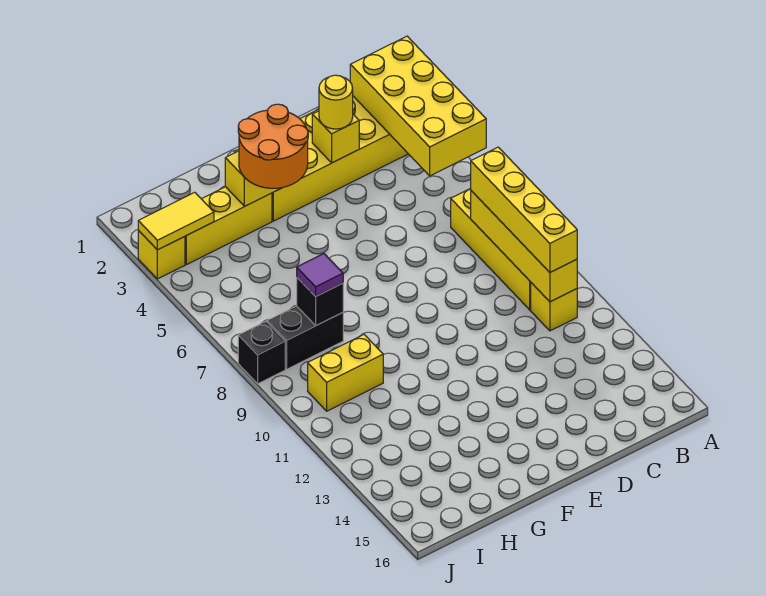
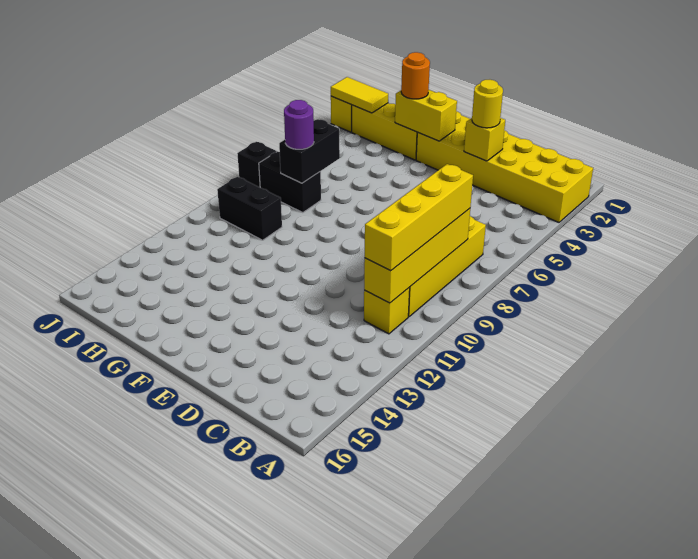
yellow 2x4 brick [350,36,486,176] -> none
orange 2x2 round brick [238,104,308,188] -> orange 1x1 round brick [401,52,430,99]
black 1x1 brick [297,278,343,325] -> black 1x2 brick [279,119,340,183]
purple 1x1 tile [297,254,343,296] -> purple 1x1 round brick [284,100,314,149]
yellow 1x2 brick [308,335,383,411] -> black 1x2 brick [217,177,282,240]

